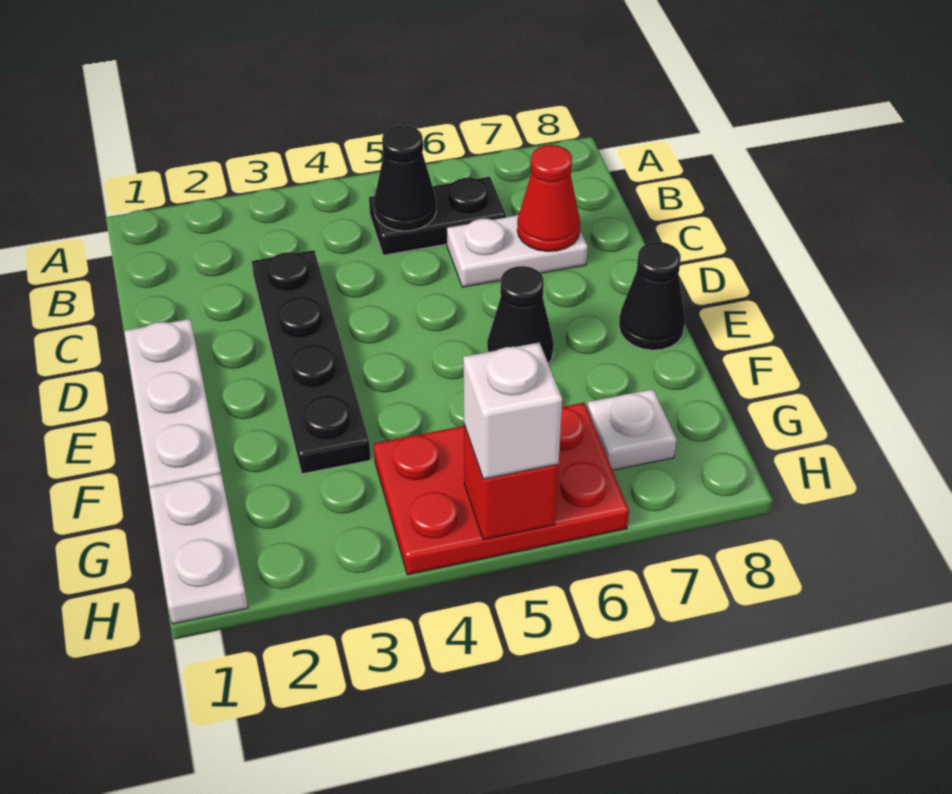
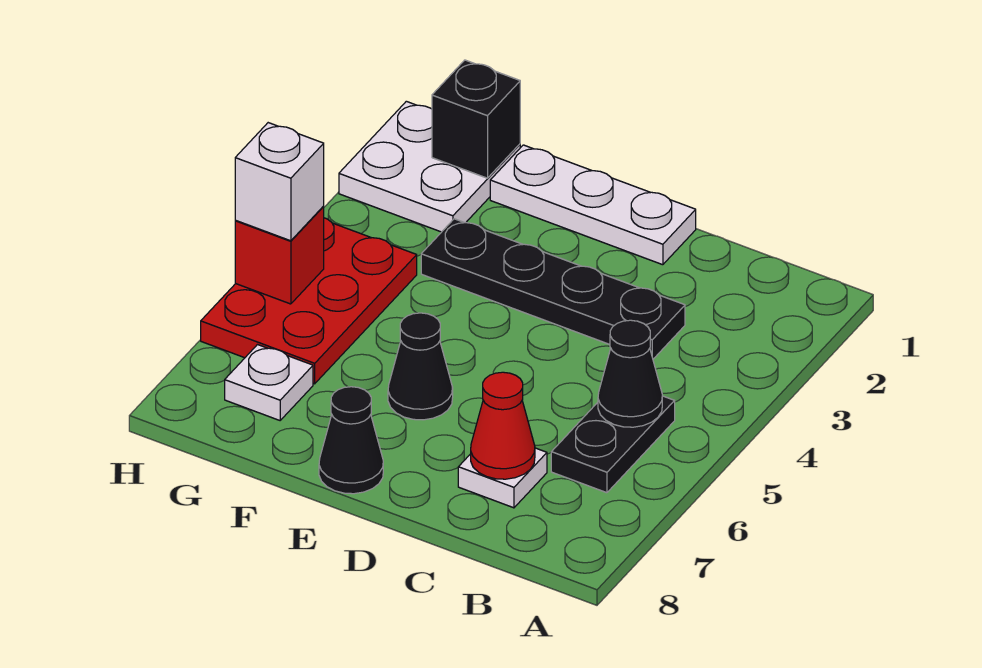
white 1x2 plate [447,215,588,287] -> white 1x1 plate [458,448,547,508]
white 1x2 plate [149,473,248,624] -> white 2x2 plate [339,101,520,232]
none -> black 1x1 brick [432,60,520,178]

